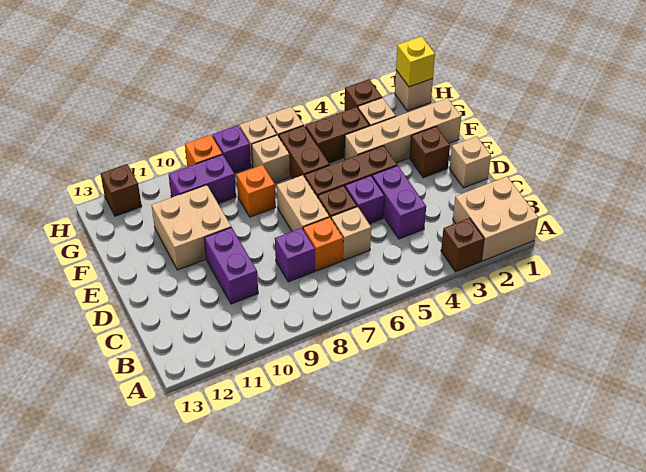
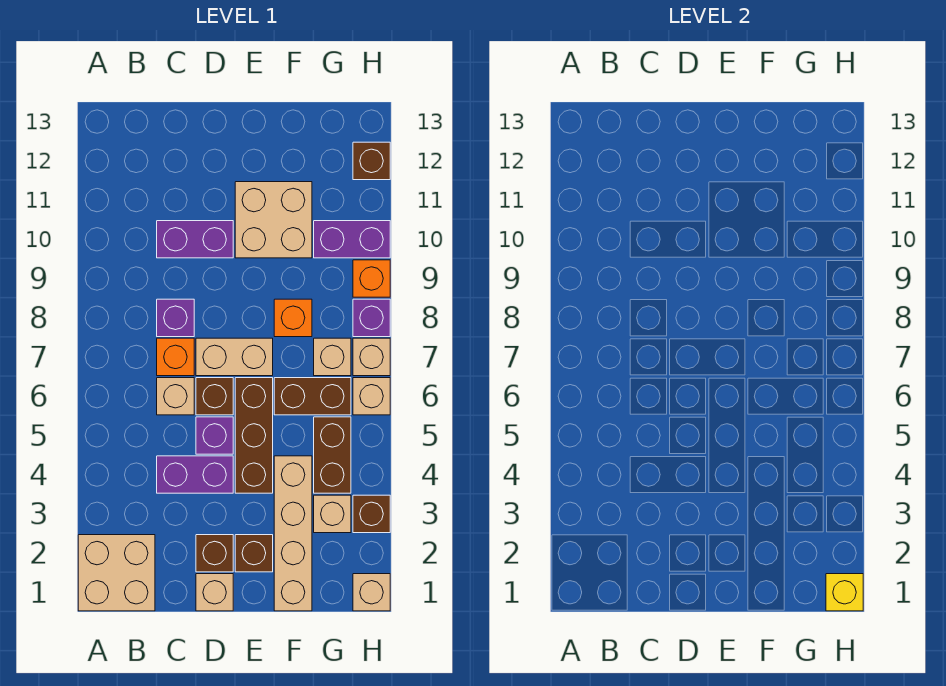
brown 1x1 brick [441,218,484,272] -> brown 1x1 brick moved to [196,535,233,572]
purple 1x2 brick [169,154,236,204] -> purple 1x2 brick turned to [314,221,390,258]

